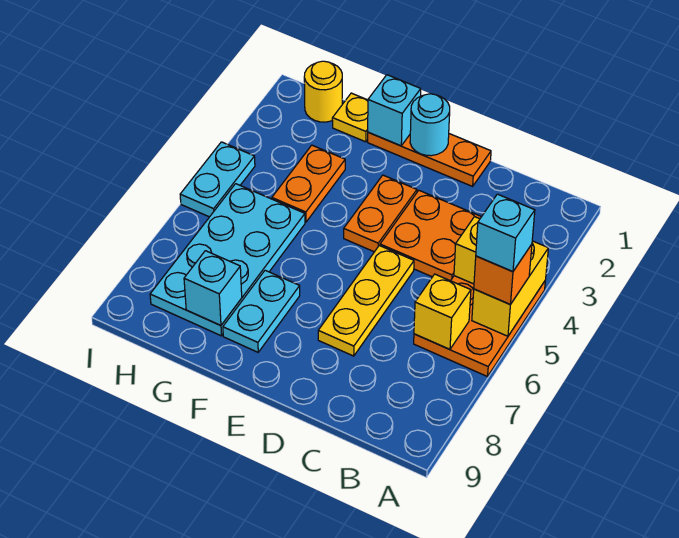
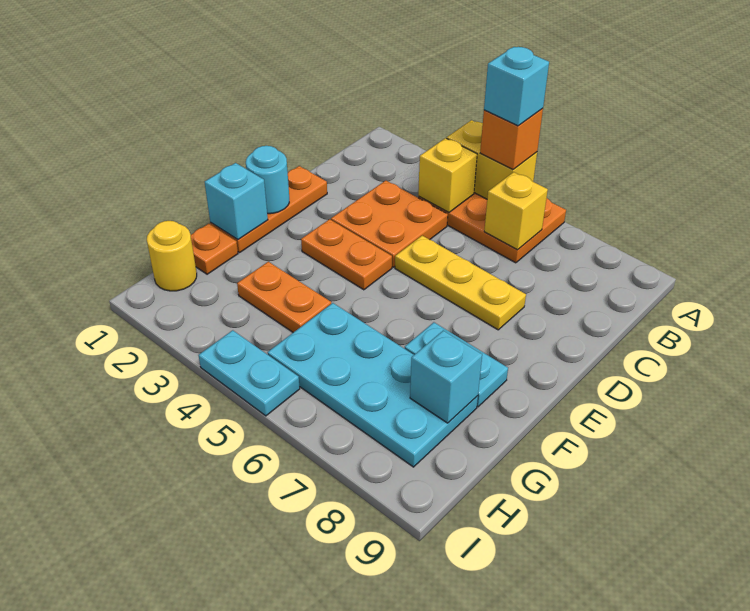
yellow 1x1 plate [332,93,368,142] -> orange 1x1 plate [191,224,238,274]

